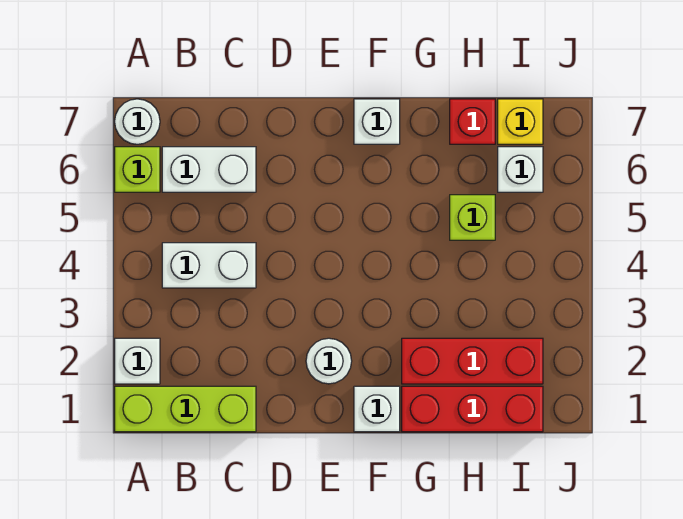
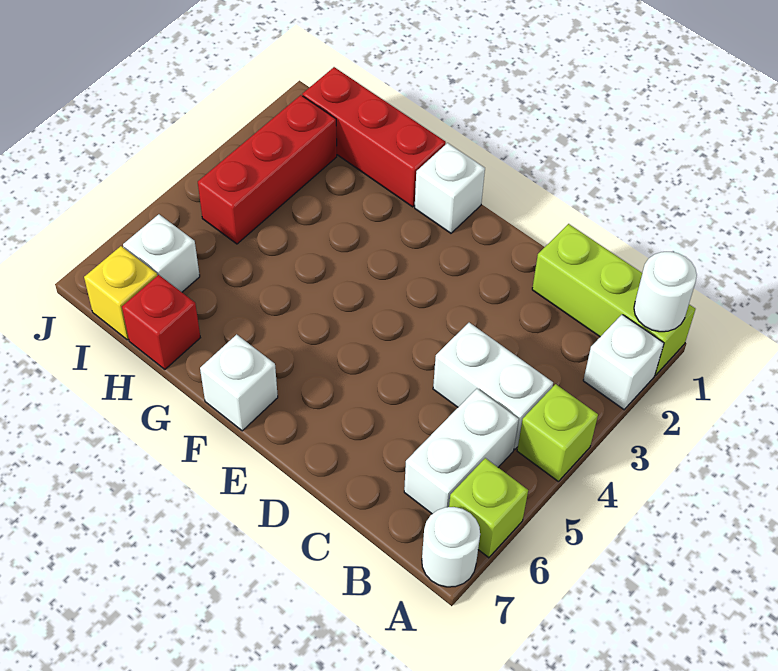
white 1x2 brick [162,147,256,192] -> white 1x2 brick turned to [404,389,519,514]
white 1x1 round brick [306,338,352,384] -> white 1x1 round brick moved to [634,252,697,332]
red 1x3 brick [402,338,543,384] -> red 1x3 brick turned to [198,95,337,244]
lime 1x1 brick [450,195,495,240] -> lime 1x1 brick moved to [517,384,598,482]

